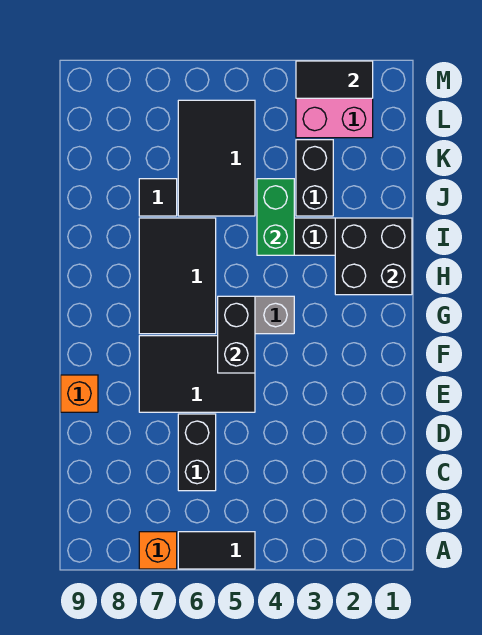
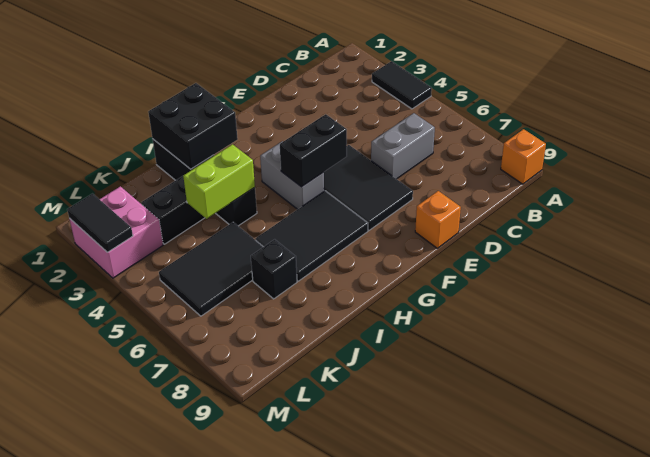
black 1x2 tile [178,532,255,569] -> black 1x2 tile moved to [372,61,432,109]
orange 1x1 brick [139,532,177,569] -> orange 1x1 brick moved to [501,129,546,184]
black 1x2 brick [178,414,216,491] -> grey 1x2 brick [371,113,435,179]
green 1x2 brick [257,179,294,255] -> lime 1x2 brick [183,144,255,219]
black 1x1 tile [139,179,177,216] -> black 1x1 brick [251,239,297,299]

